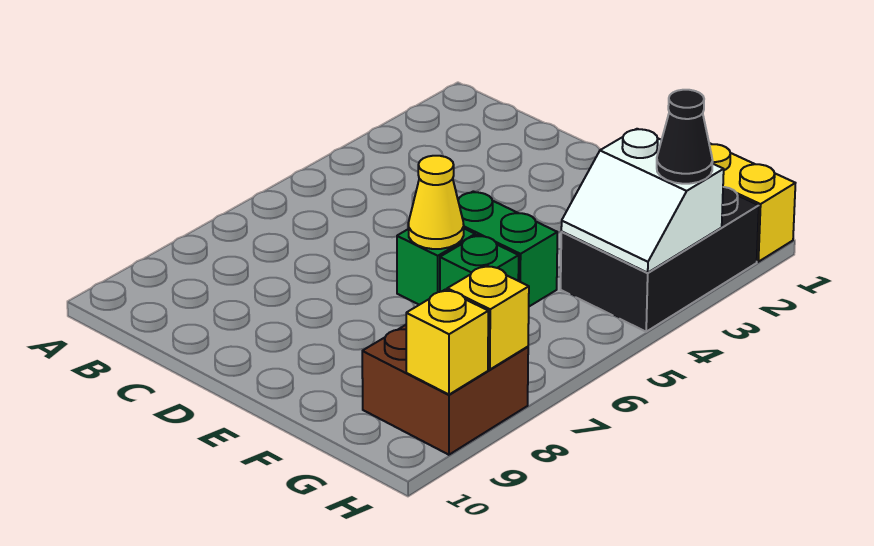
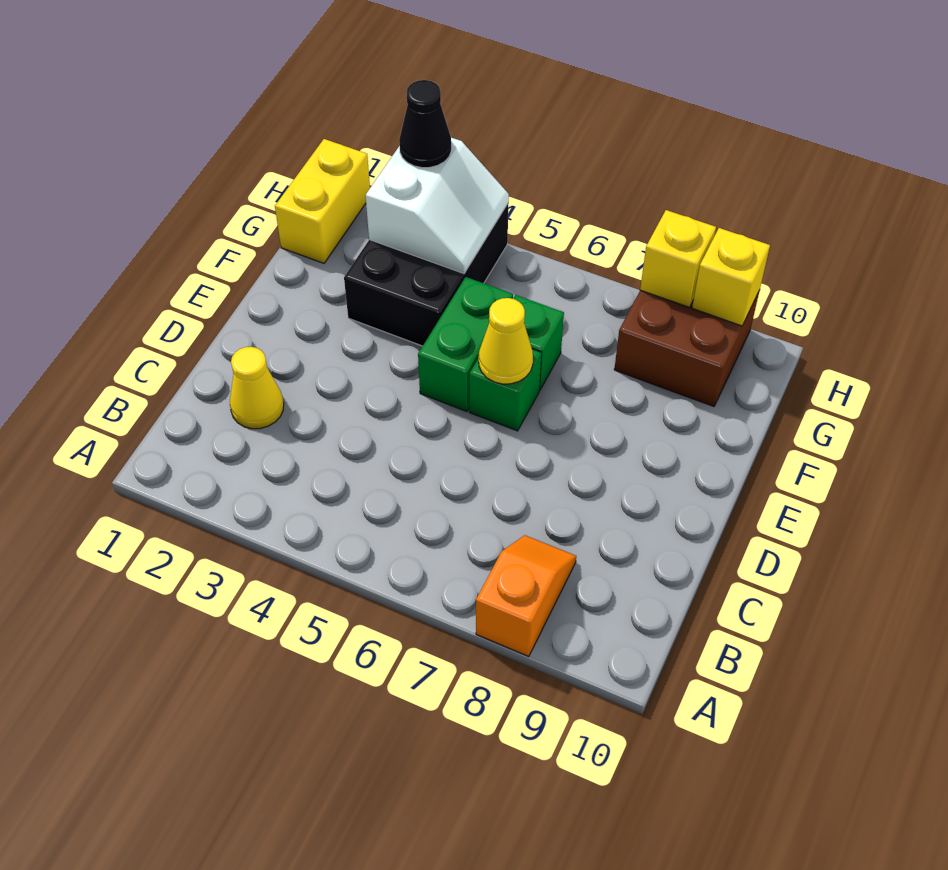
none -> orange 1x2 slope [476,535,576,656]
none -> yellow 1x1 cone [230,347,284,429]
black 2x3 brick [561,187,759,332] -> black 2x3 brick turned to [344,203,509,346]

